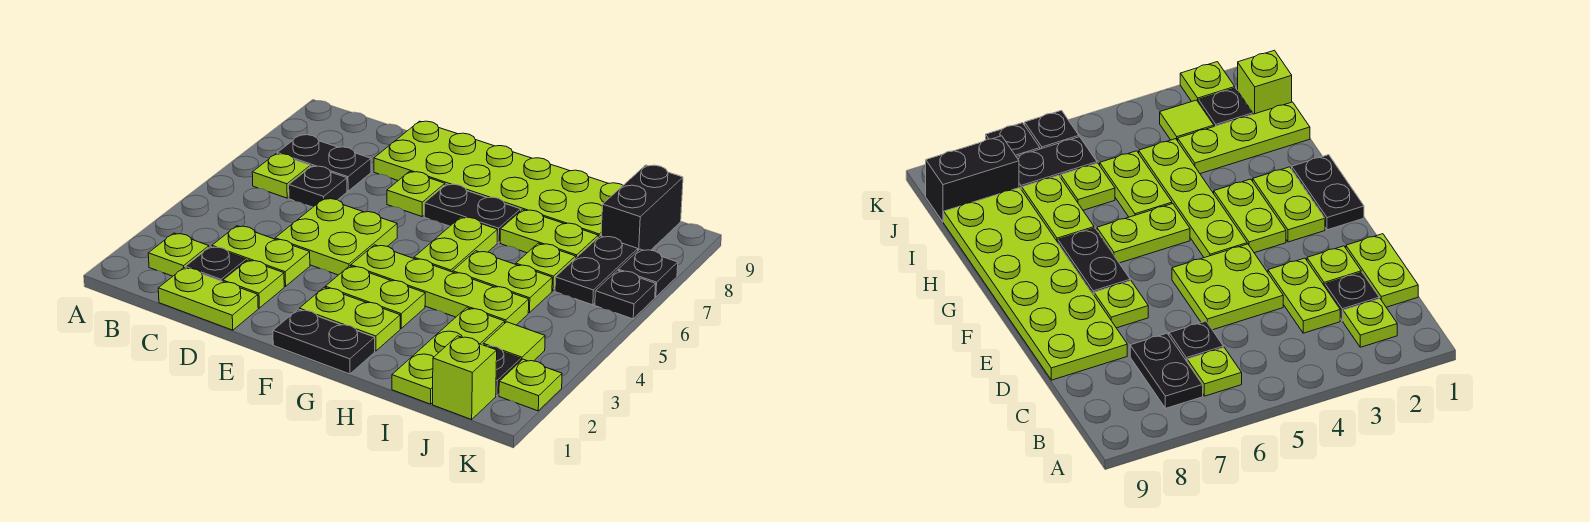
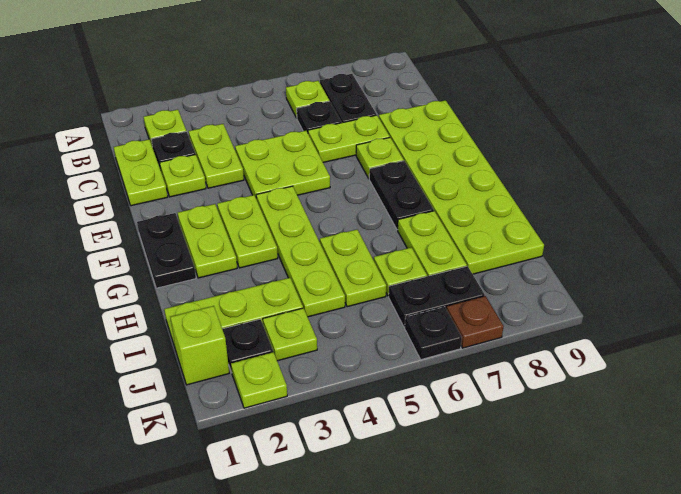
lime 1x2 plate [414,217,497,272] -> lime 1x2 plate moved to [308,115,390,162]
lime 1x1 tile [483,322,545,361] -> lime 1x1 plate [263,308,317,361]
black 1x2 brick [601,165,683,250] -> none
black 1x1 plate [618,249,678,297] -> brown 1x1 plate [446,296,504,348]

